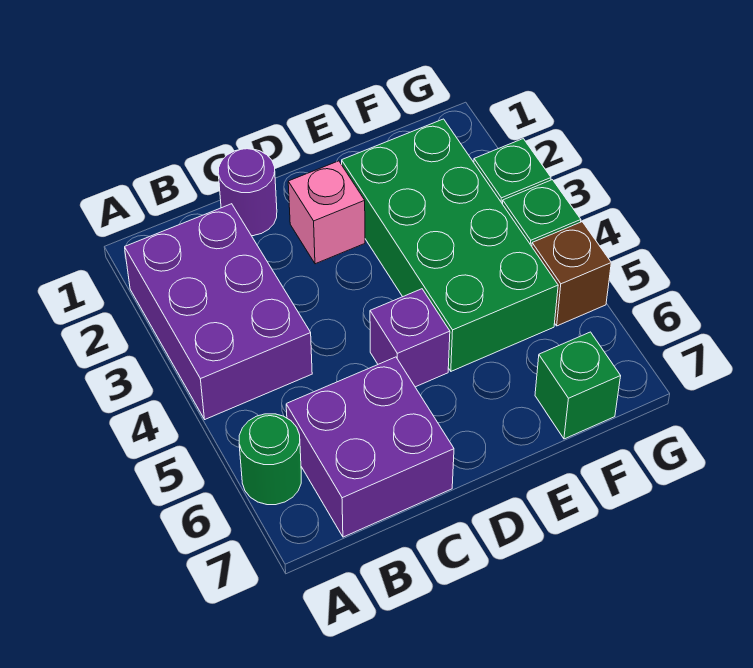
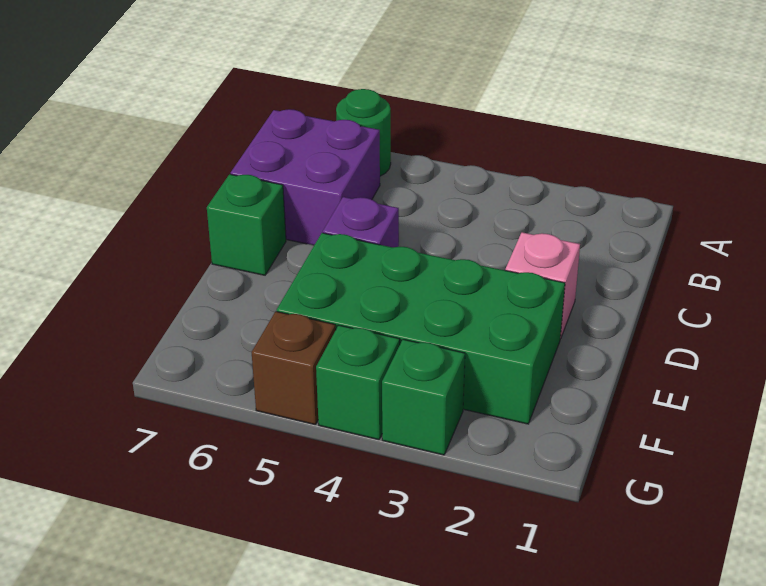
purple 2x3 brick [125,204,312,419] -> none
purple 1x1 round brick [218,149,277,236] -> none
green 1x1 brick [535,332,621,439] -> green 1x1 brick moved to [207,174,286,275]

